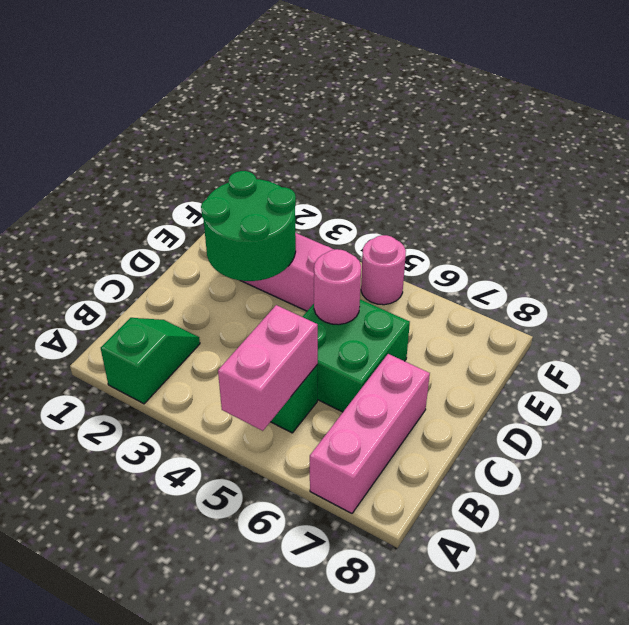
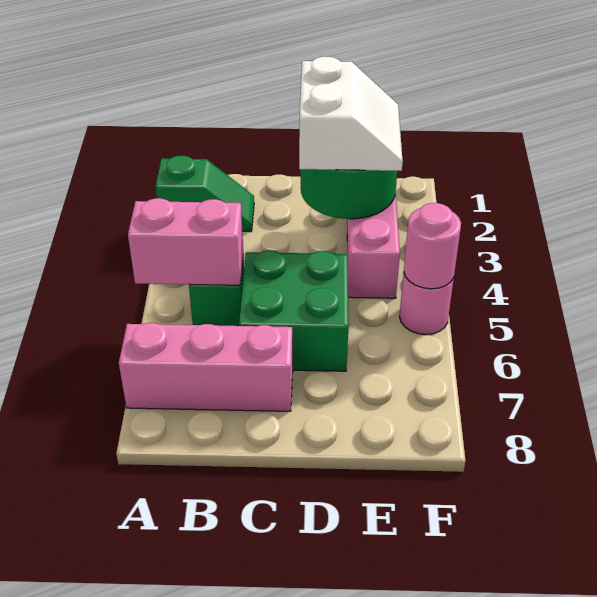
none -> white 2x2 slope [299,57,403,171]
pink 1x1 round brick [314,249,361,325] -> pink 1x1 round brick moved to [404,203,461,289]

